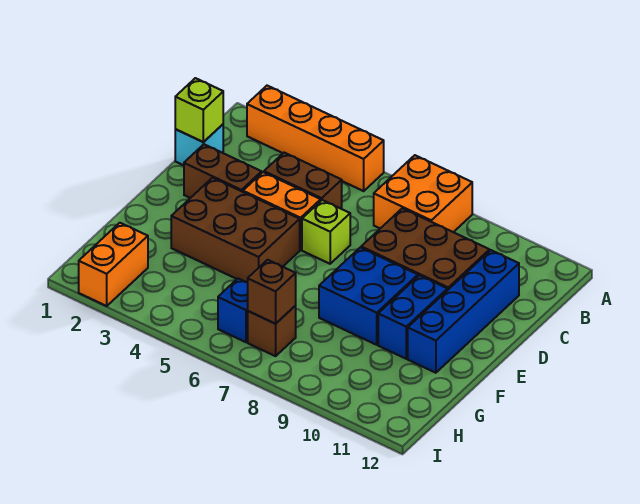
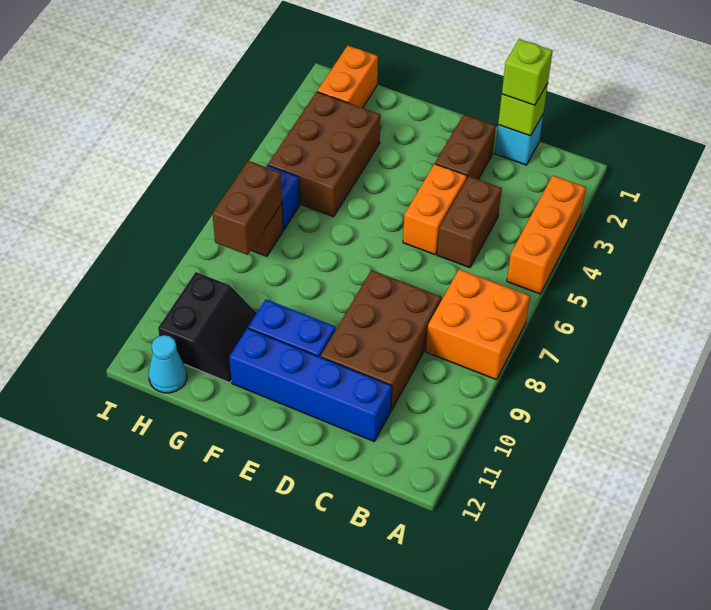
orange 1x4 brick [247,86,384,191] -> orange 1x3 brick [507,176,586,294]
lime 1x1 brick [302,200,350,264] -> lime 1x1 brick moved to [502,39,553,105]
brown 2x3 brick [171,178,300,282] -> brown 2x3 brick moved to [268,92,381,217]
blue 2x2 brick [319,248,418,345] -> none
none -> black 2x2 slope [158,272,257,383]
orange 1x2 brick [79,223,148,306] -> orange 1x2 brick turned to [317,46,378,108]
brown 1x1 brick [248,260,296,324] -> brown 1x2 brick [213,161,282,255]
none -> cyan 1x1 cone [149,335,187,393]

